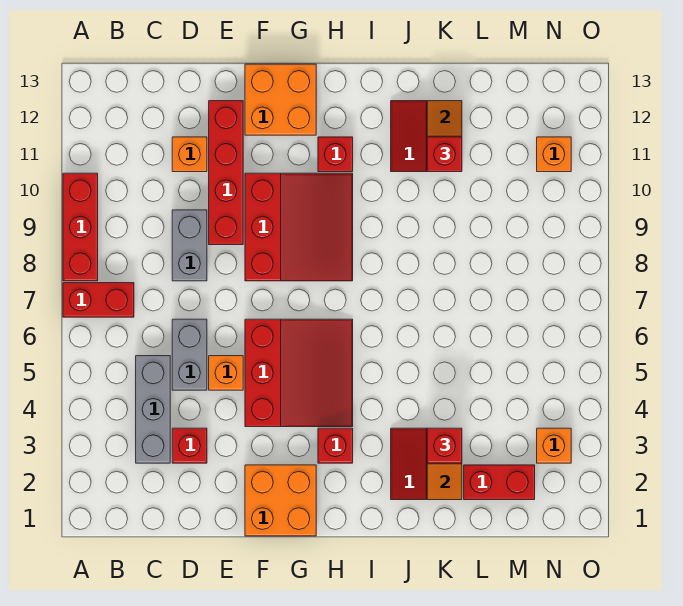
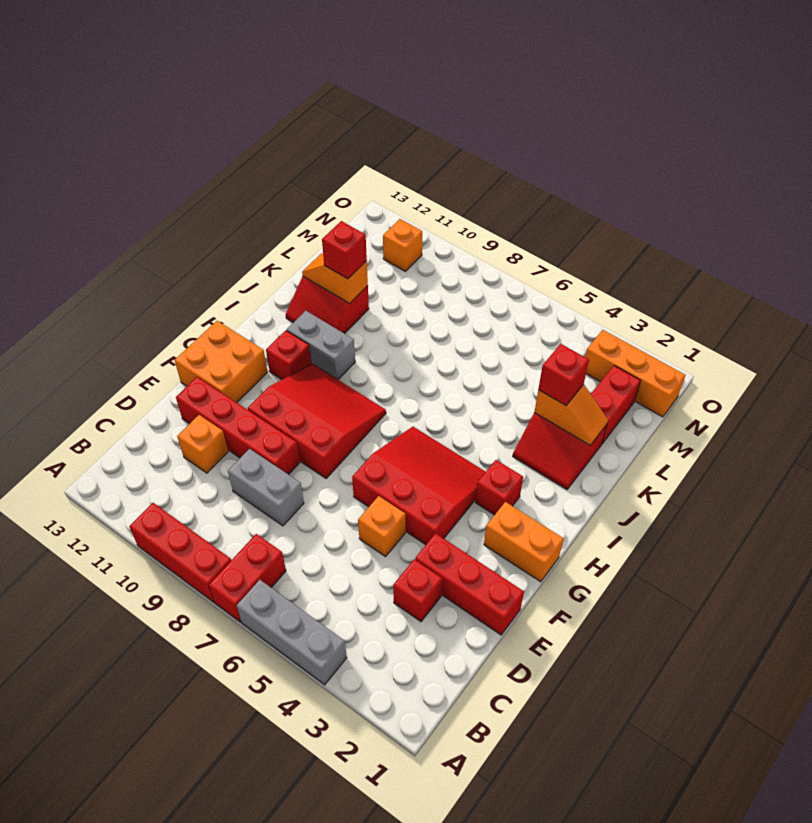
grey 1x3 brick [136,356,170,463] -> grey 1x3 brick moved to [236,580,347,685]
grey 1x2 brick [172,319,207,390] -> grey 1x2 brick moved to [287,311,355,380]
none -> red 1x3 brick [415,533,524,635]
orange 2x2 brick [245,465,316,536] -> orange 1x2 brick [484,502,564,582]
orange 1x1 brick [537,428,571,463] -> orange 1x3 brick [585,330,685,417]

